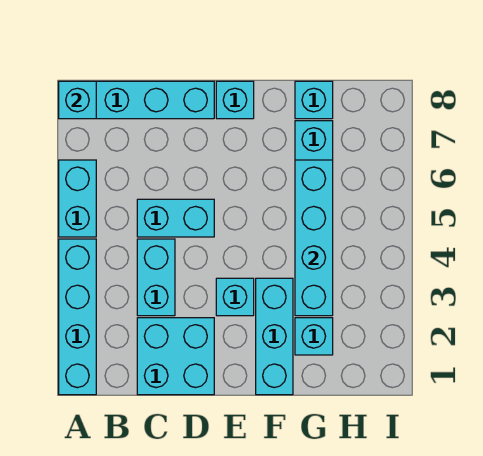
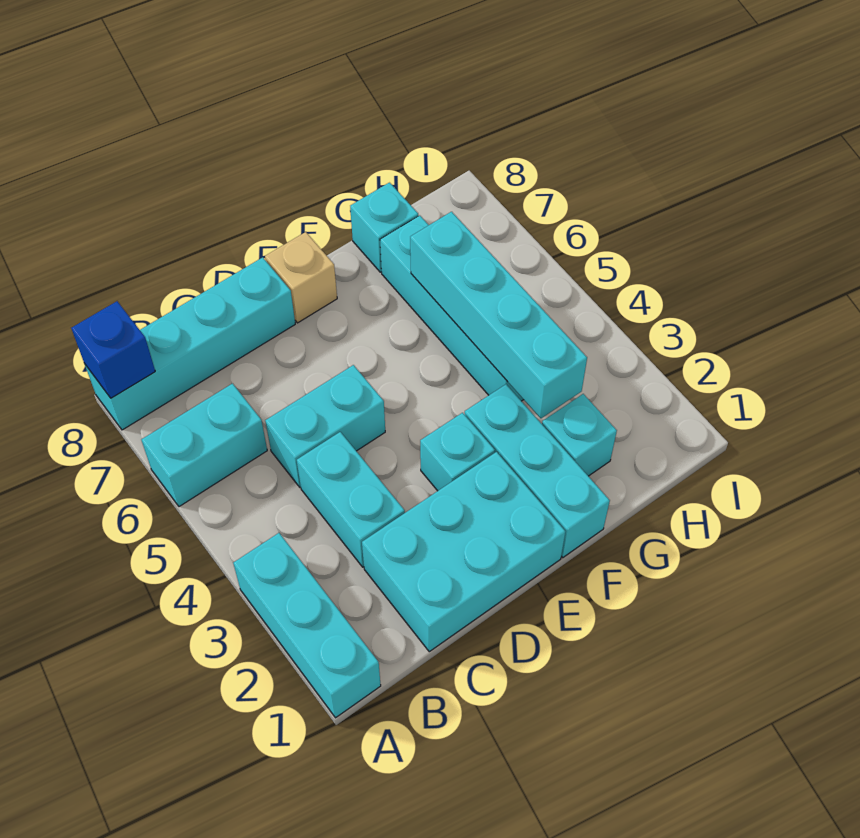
cyan 1x4 brick [59,239,96,395] -> cyan 1x3 brick [233,533,381,718]
cyan 1x2 brick [59,160,96,237] -> cyan 1x2 brick turned to [141,383,267,507]
cyan 1x1 brick [59,81,96,119] -> blue 1x1 brick [71,301,155,398]
cyan 2x2 brick [137,318,214,395] -> cyan 2x3 brick [362,452,565,652]
cyan 1x1 brick [216,81,254,119] -> tan 1x1 brick [265,232,337,323]

